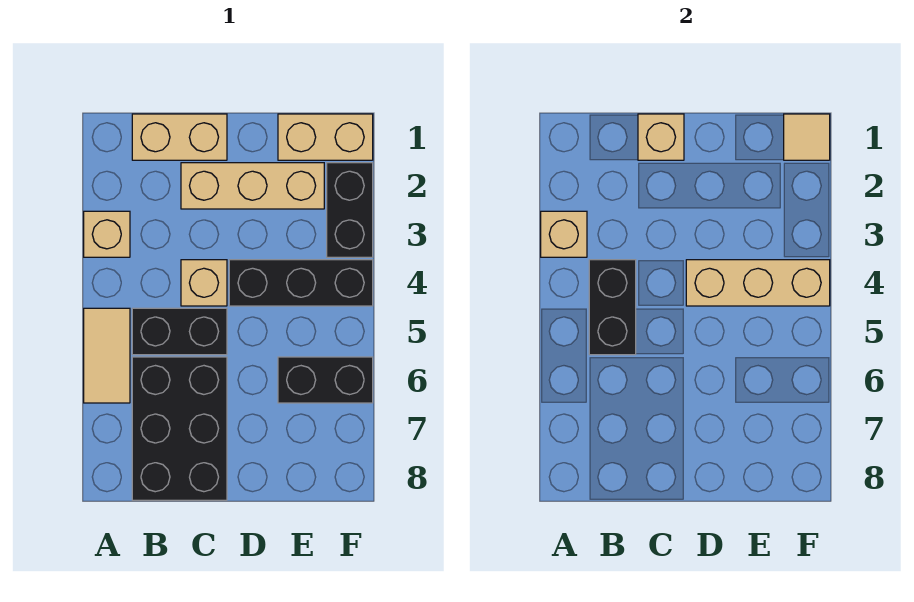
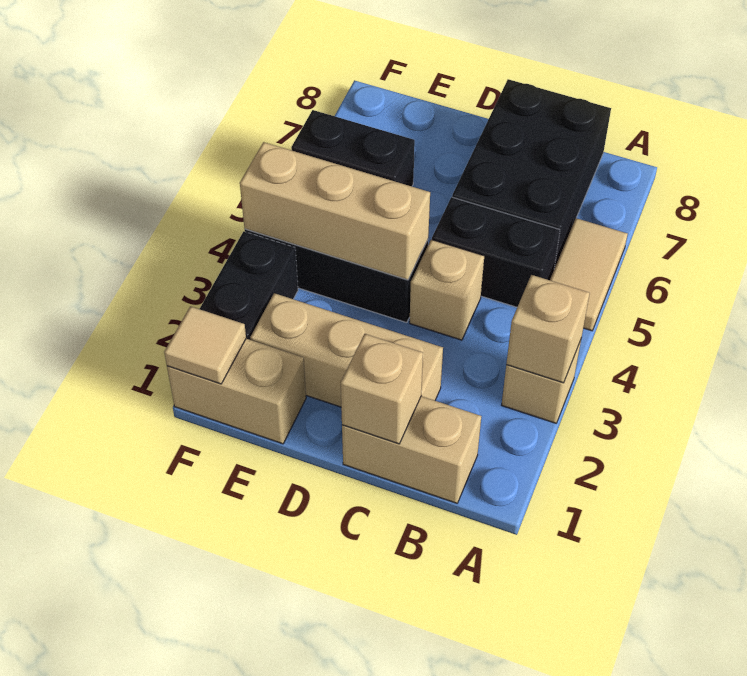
black 1x2 brick [589,260,636,355] -> none

